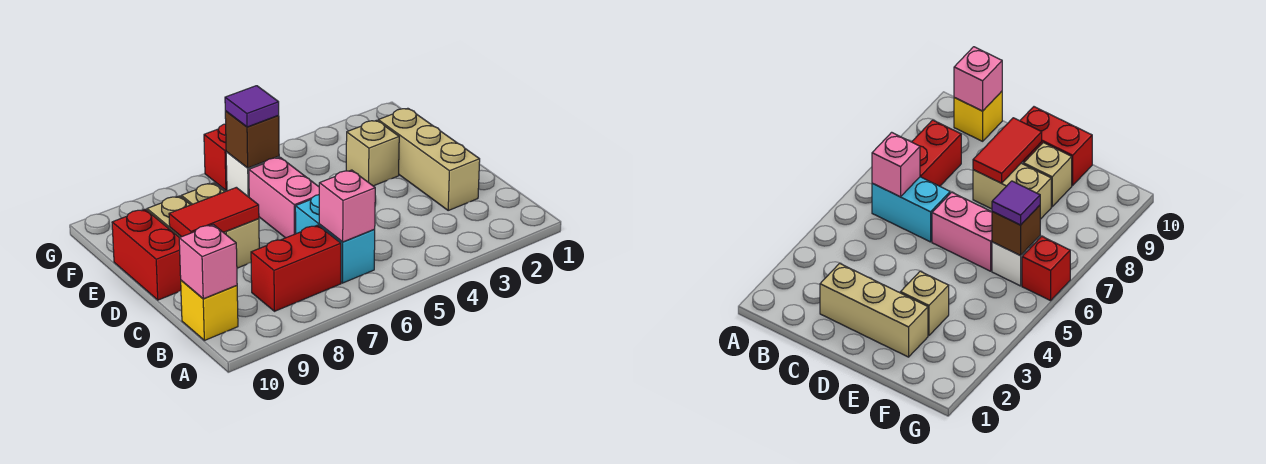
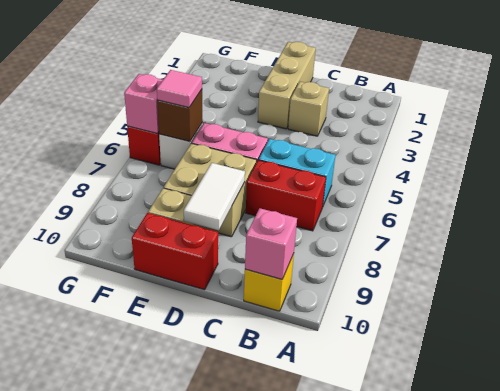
pink 1x1 brick [319,170,375,242] -> pink 1x1 brick moved to [124,74,162,134]
red 1x2 brick [251,225,341,311] -> red 1x2 brick turned to [246,160,326,231]
tan 1x3 brick [378,108,480,210] -> tan 1x3 brick turned to [258,42,316,129]
tan 1x2 brick [181,183,259,268] -> tan 2x2 brick [164,143,257,237]
red 1x2 tile [169,187,259,237] -> white 1x2 tile [184,163,245,230]
tan 1x1 brick [346,120,399,186] -> tan 1x1 brick moved to [288,82,329,136]
purple 1x1 tile [225,86,279,127] -> pink 1x1 tile [157,70,202,108]

